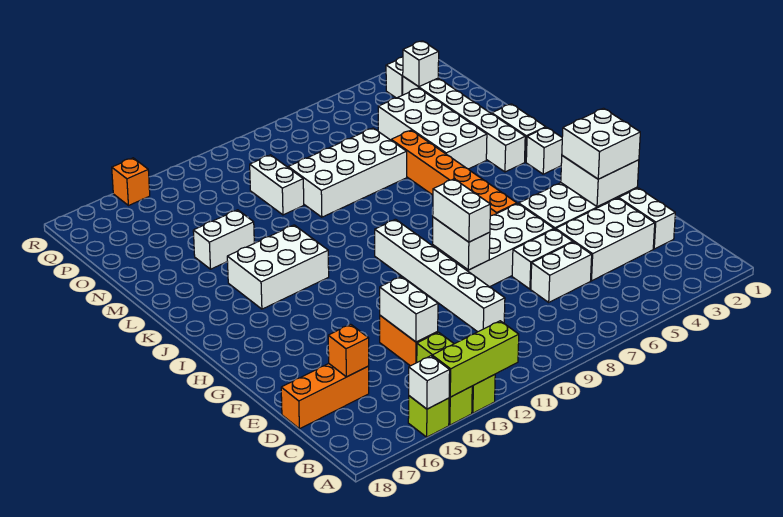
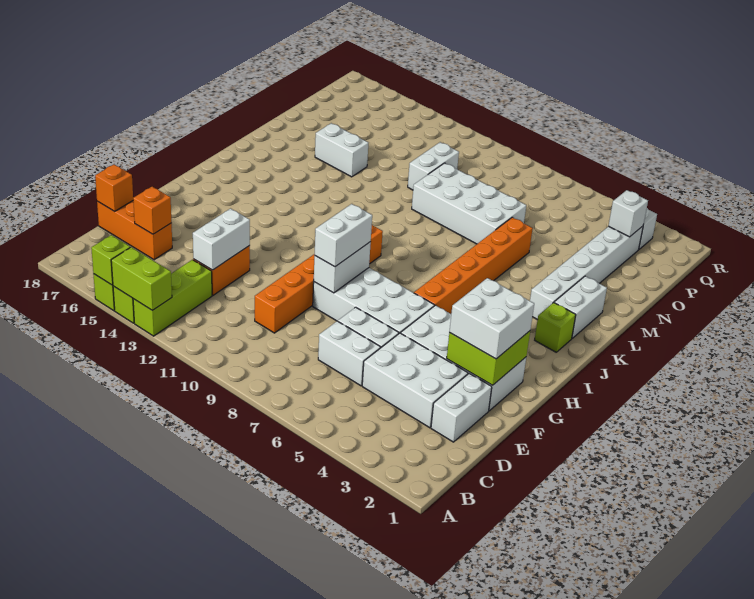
lime 1x3 brick [432,321,519,397] -> lime 1x2 brick [111,247,172,310]
white 1x1 brick [409,356,450,409] -> lime 1x1 brick [91,235,130,285]
white 1x6 brick [375,219,505,332] -> orange 1x6 brick [255,225,383,333]
white 2x2 brick [561,156,639,207] -> lime 2x2 brick [447,331,530,385]
white 1x1 brick [526,127,562,174] -> lime 1x1 brick [535,303,576,352]
white 2x3 brick [227,225,329,309] -> none
white 2x4 brick [378,88,487,169] -> none
orange 1x1 brick [112,158,150,206] -> orange 1x1 brick moved to [95,164,133,211]

